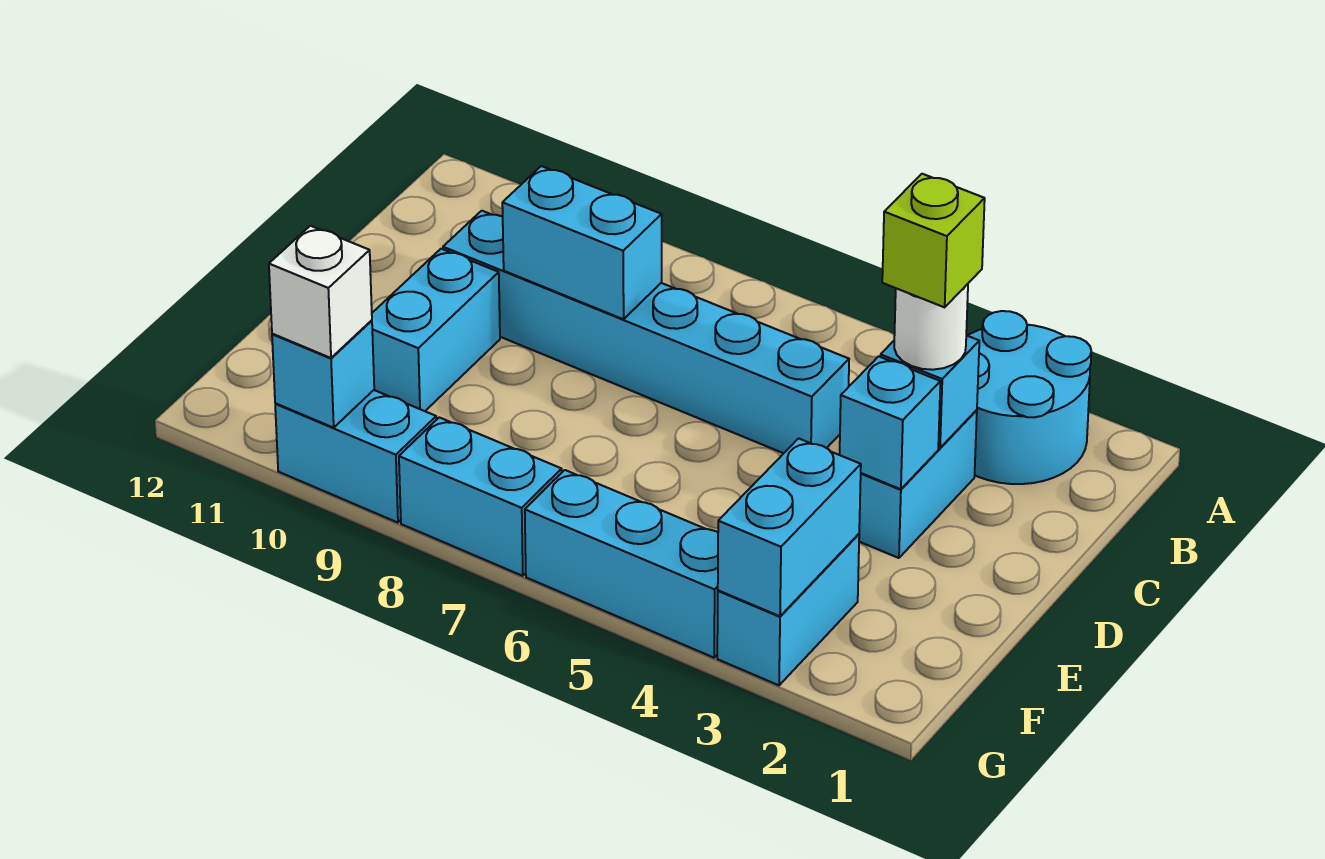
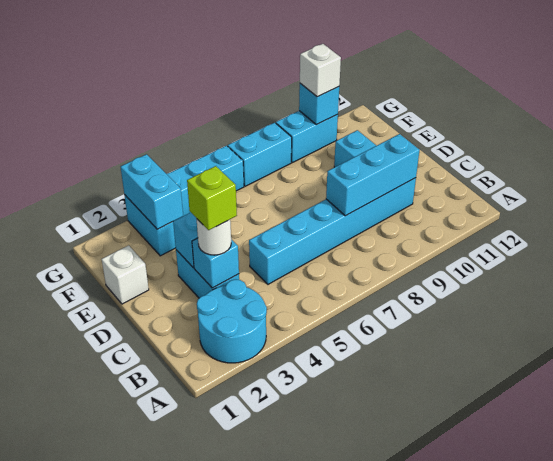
cyan 1x2 brick [502,166,662,319] -> cyan 1x3 brick [326,134,420,216]
none -> white 1x1 brick [102,245,149,304]

